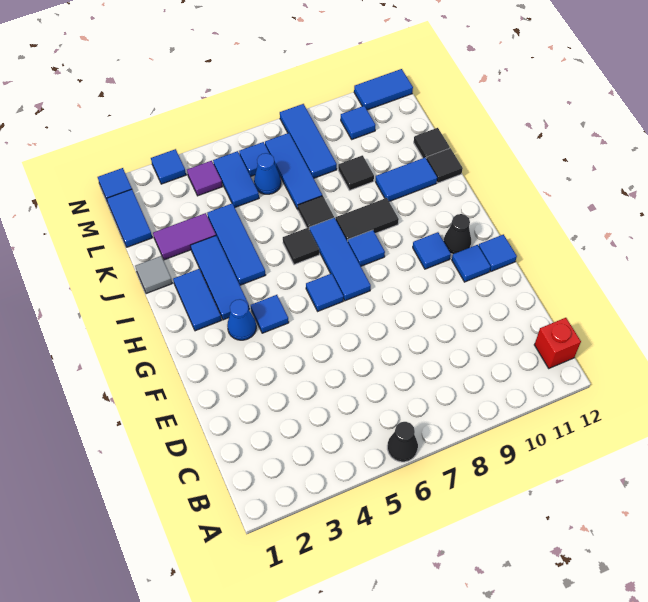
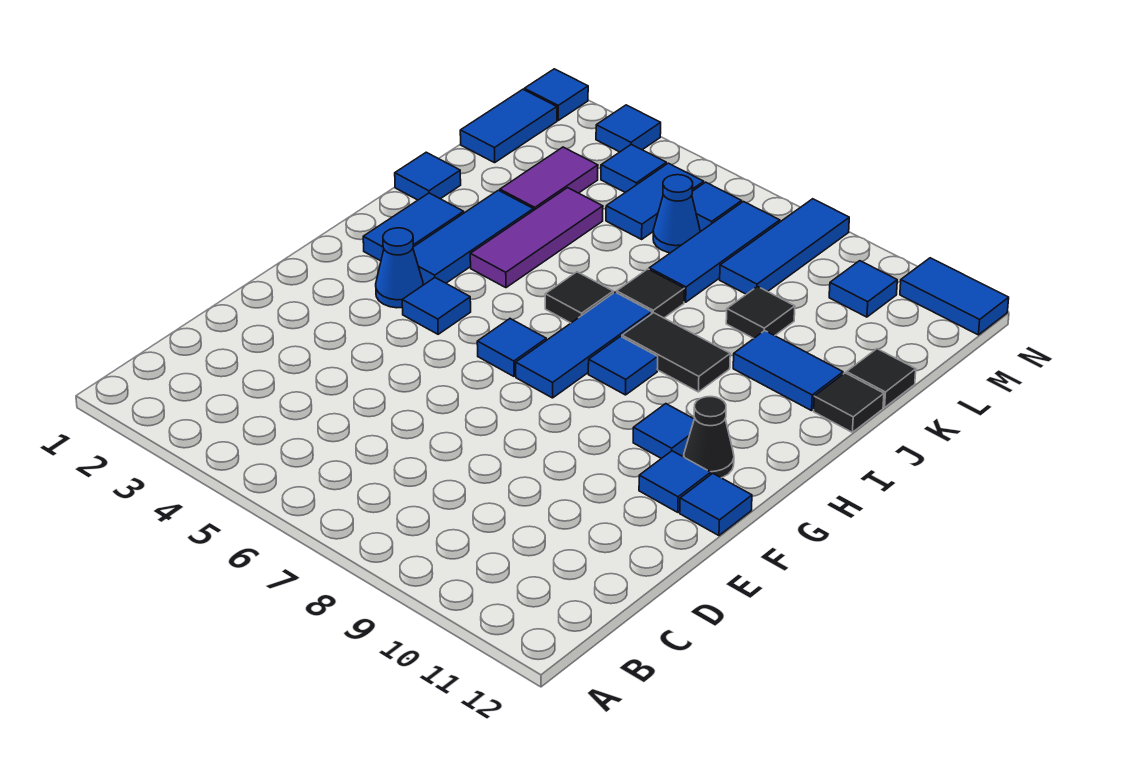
black 1x1 cone [387,422,418,462] -> none
red 1x1 brick [534,318,581,368] -> none
blue 1x3 tile [207,203,265,285] -> purple 1x3 tile [470,188,603,288]
grey 1x1 tile [135,256,172,294] -> blue 1x1 tile [395,152,461,200]
purple 1x2 tile [153,213,216,260] -> purple 1x2 tile turned to [500,147,598,210]
purple 1x1 tile [187,161,222,196] -> blue 1x1 tile [601,144,666,192]

